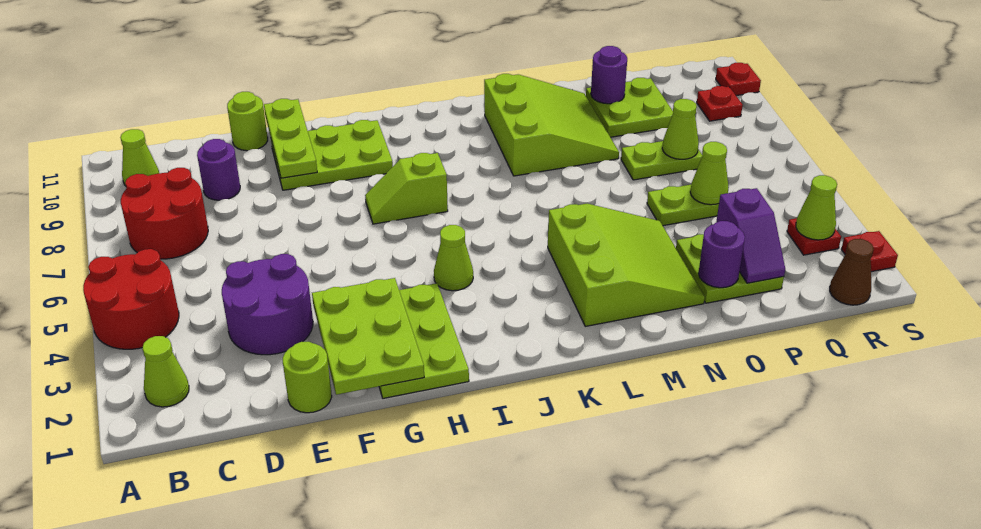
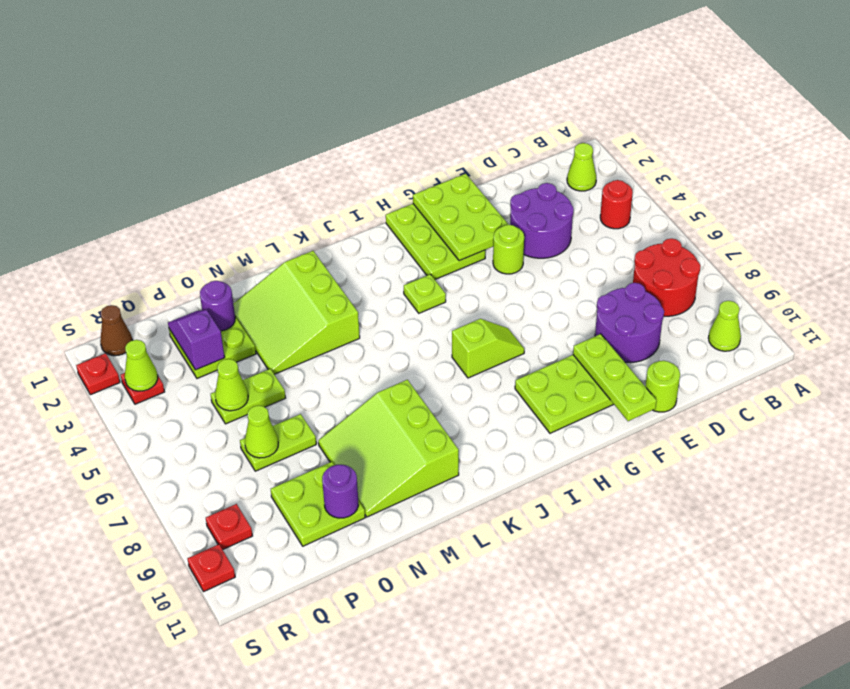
red 2x2 round brick [83,249,179,349] -> red 1x1 round brick [600,180,633,229]
purple 1x1 round brick [197,139,240,200] -> purple 2x2 round brick [595,283,664,363]
lime 1x1 round brick [283,342,332,413] -> lime 1x1 round brick moved to [493,225,524,274]
lime 1x1 cone [434,225,473,291] -> lime 1x1 plate [404,274,446,313]

